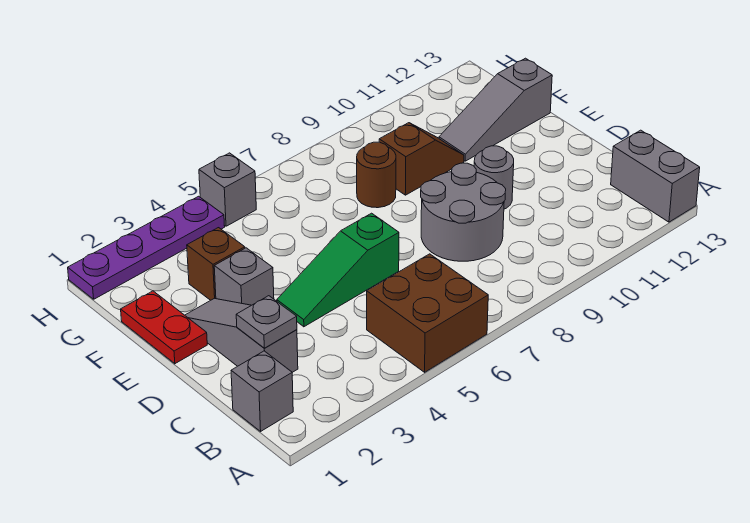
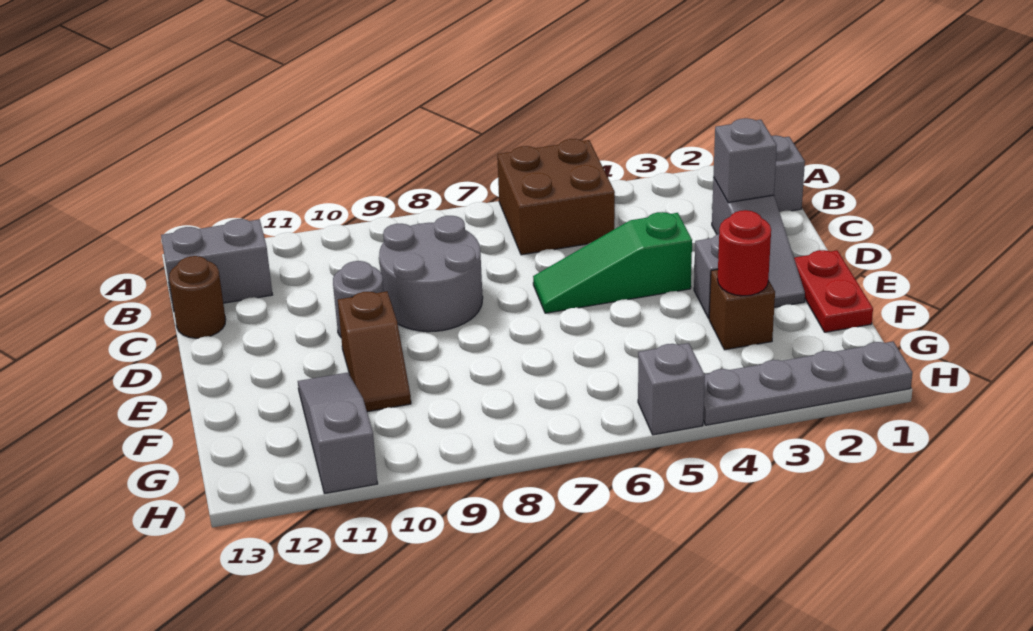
grey 1x2 brick [611,130,700,222] -> grey 1x2 brick turned to [161,219,272,310]
grey 1x1 plate [236,296,297,348] -> grey 1x1 brick [713,118,777,203]
green 1x3 slope [277,213,399,327] -> green 1x3 slope turned to [533,212,692,313]
none -> red 1x1 round brick [717,210,771,296]
brown 1x1 round brick [357,142,396,208] -> brown 1x1 round brick moved to [169,256,226,338]
brown 1x2 slope [379,123,464,195] -> brown 1x2 slope turned to [338,291,411,412]
grey 1x3 slope [439,58,552,161] -> grey 1x3 slope turned to [298,373,378,493]
purple 1x4 plate [68,196,225,299] -> grey 1x4 plate [703,341,912,425]

